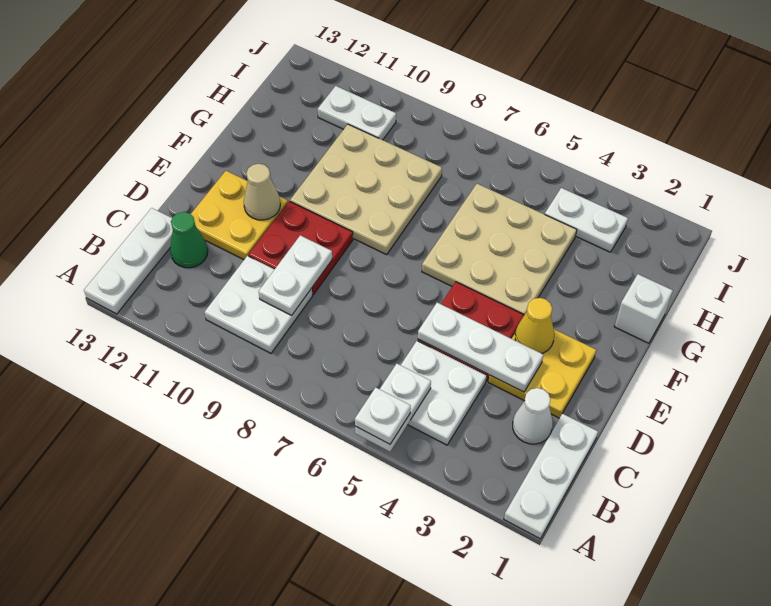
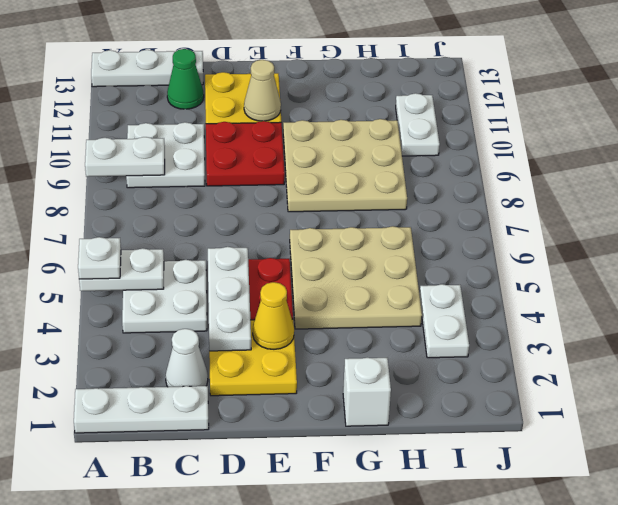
white 1x2 plate [259,235,332,315] -> white 1x2 plate moved to [85,137,165,177]

